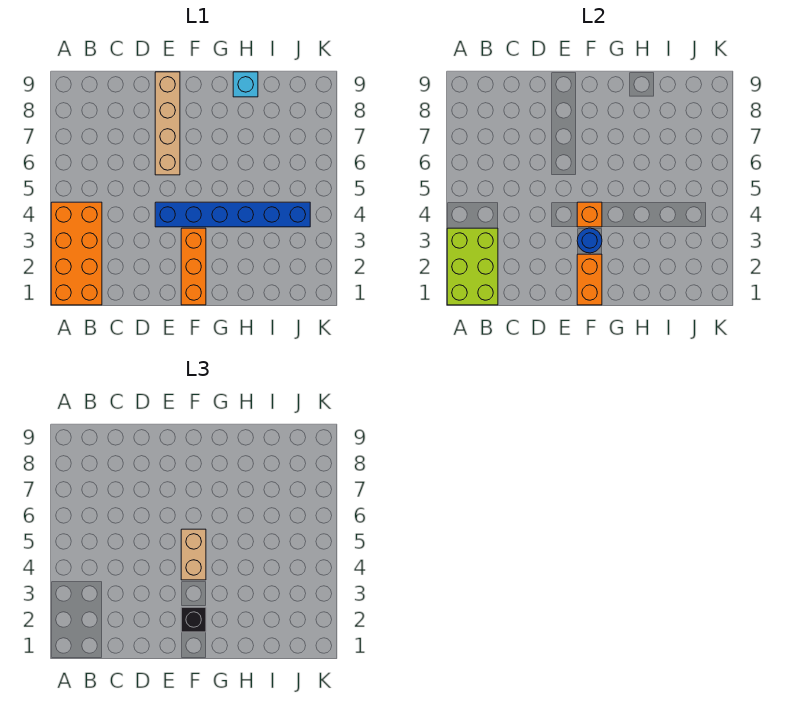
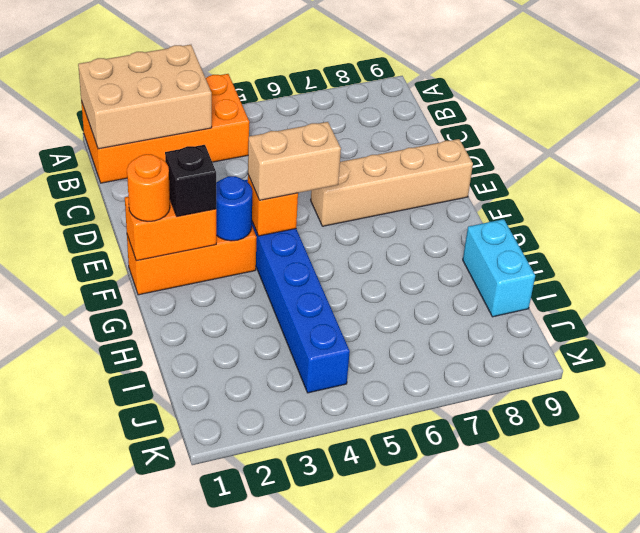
lime 2x3 brick [447,228,498,305] -> tan 2x3 brick [78,45,212,149]
none -> orange 1x1 round brick [127,154,170,221]
cyan 1x1 brick [233,72,258,97] -> cyan 1x2 brick [463,219,535,317]

